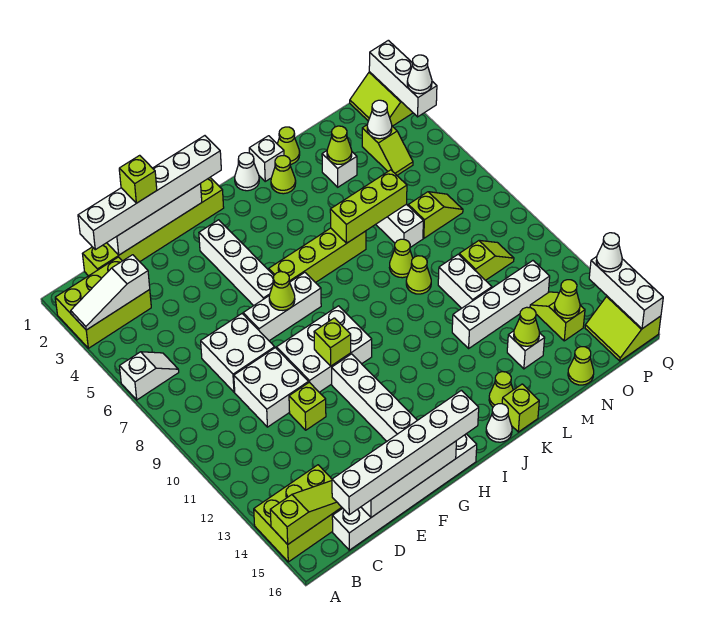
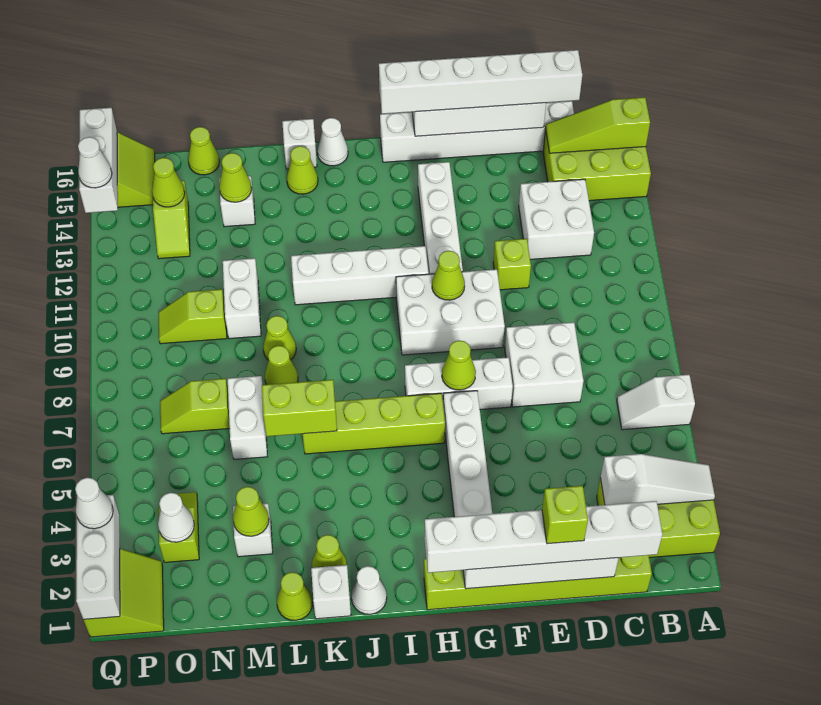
white 2x2 brick [234,348,309,427] -> white 2x2 brick moved to [519,179,594,259]
lime 1x1 brick [314,318,351,366] -> lime 1x1 cone [432,251,465,300]
lime 1x3 brick [330,170,407,243] -> lime 1x2 brick [262,380,337,436]
lime 1x1 brick [502,384,539,432] -> white 1x1 brick [282,119,317,169]
white 1x4 brick [452,261,550,348] -> white 1x4 brick moved to [291,246,429,305]

